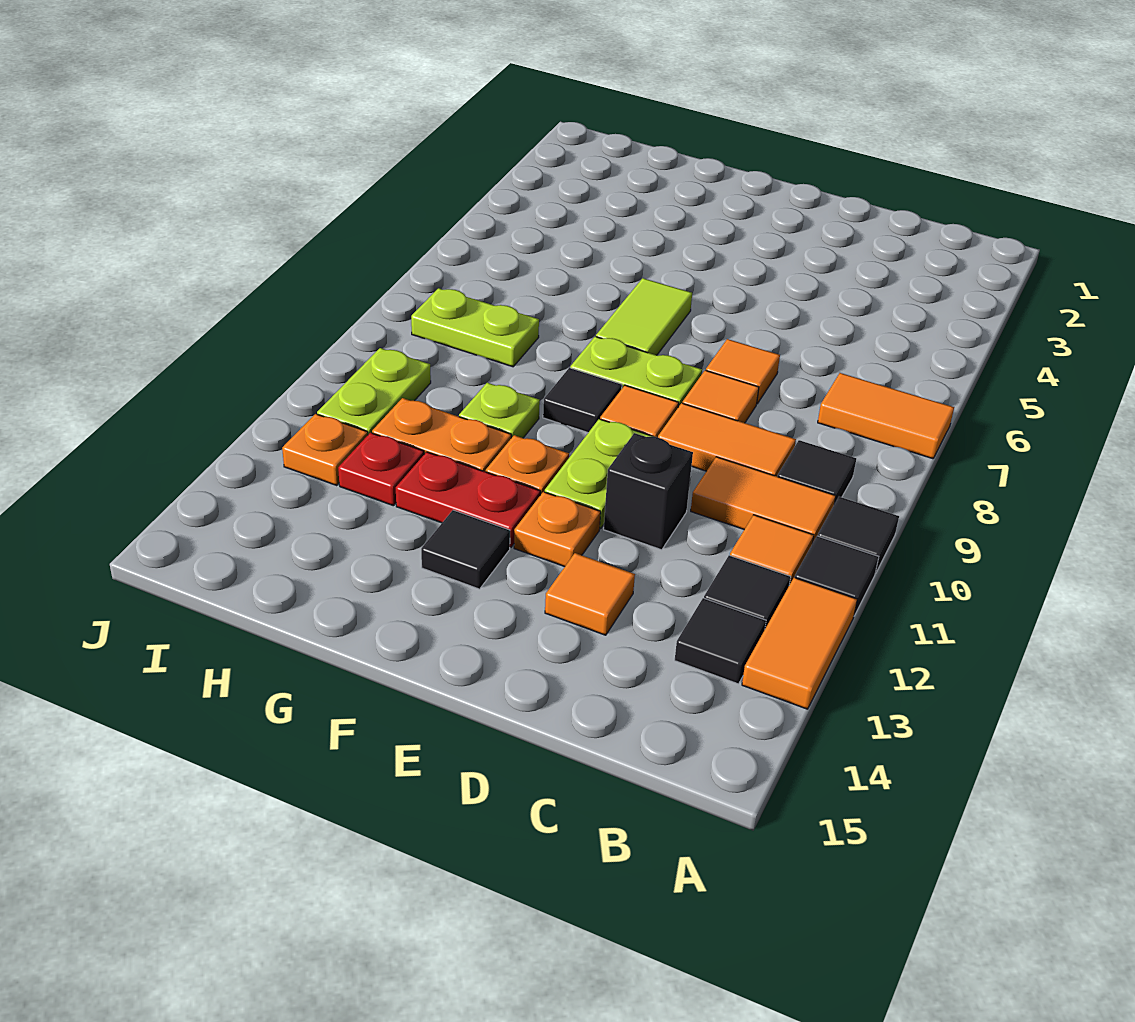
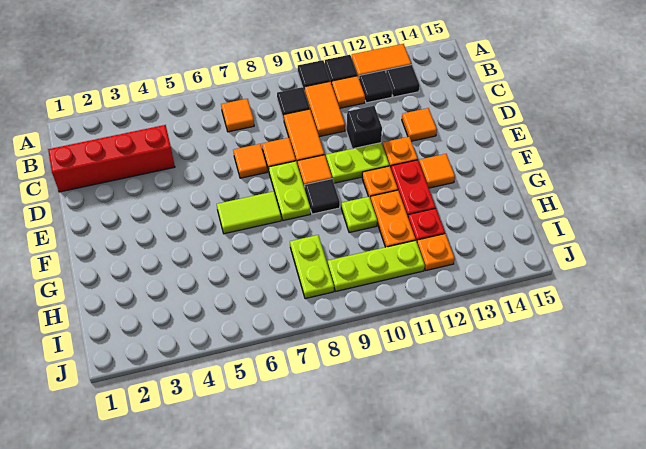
orange 1x2 tile [818,373,954,459] -> orange 1x1 tile [221,99,254,132]
none -> red 1x4 brick [48,125,175,192]
black 1x1 tile [421,510,510,589] -> orange 1x1 tile [419,154,455,188]
lime 1x2 plate [317,348,431,434] -> lime 1x3 plate [328,240,425,291]

